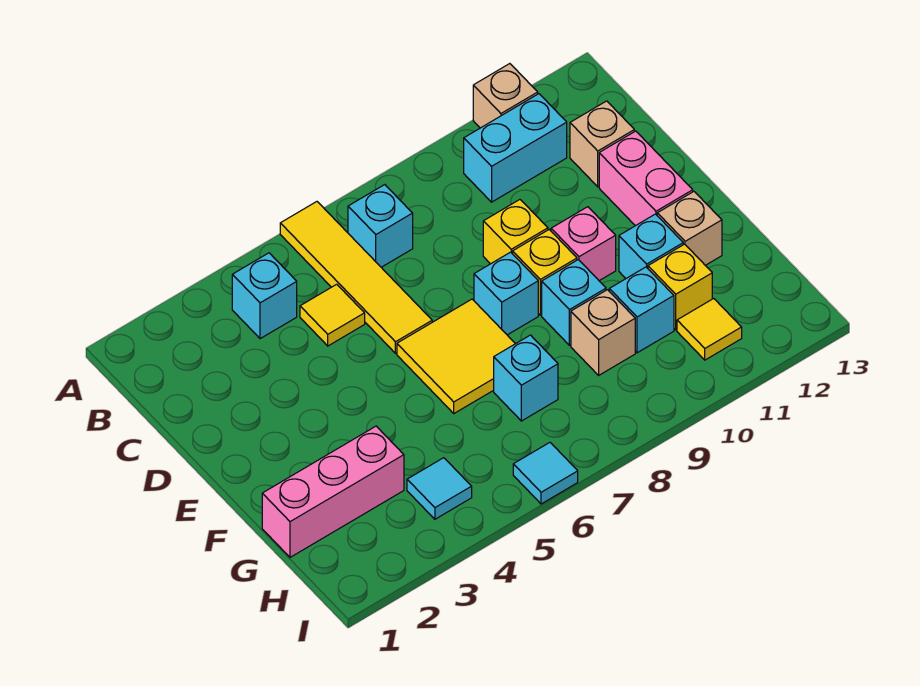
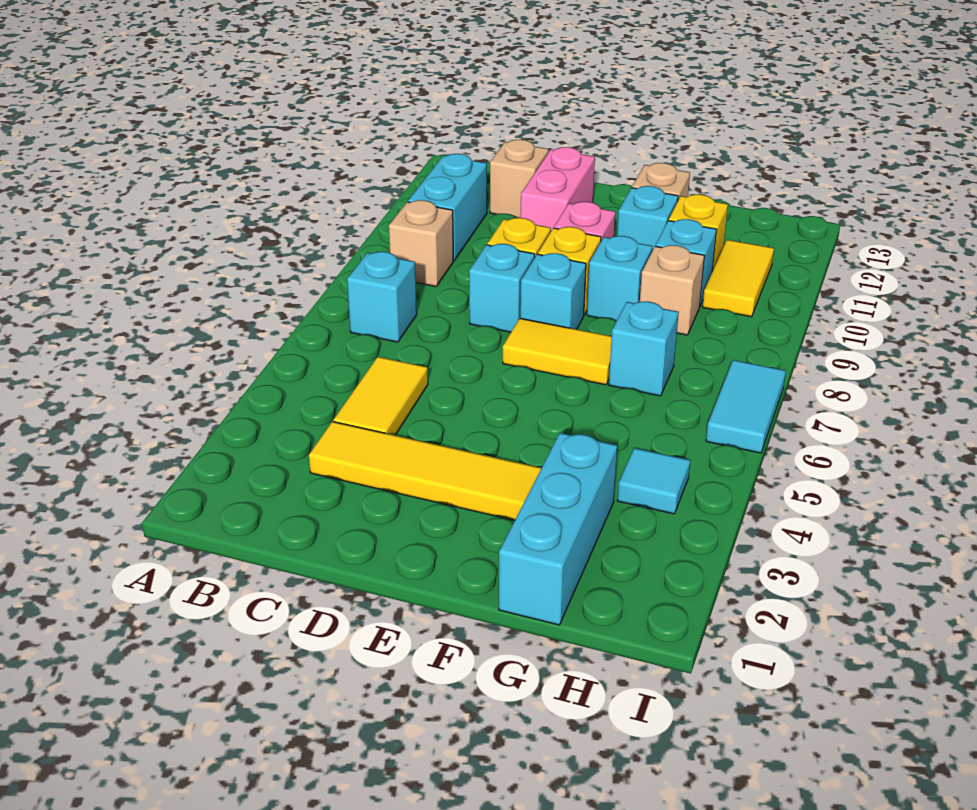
yellow 1x4 tile [280,202,432,353] -> yellow 1x4 tile moved to [309,422,541,520]
tan 1x1 brick [473,64,538,128] -> tan 1x1 brick moved to [389,200,453,286]
cyan 1x1 brick [232,253,297,339] -> cyan 1x1 brick moved to [469,244,535,332]
yellow 1x1 tile [300,284,365,346] -> yellow 1x2 tile [333,357,428,435]
pink 1x2 brick [599,131,693,226] -> pink 1x2 brick turned to [521,147,595,231]
yellow 2x2 tile [397,299,515,413] -> yellow 1x2 tile [503,318,612,385]
pink 1x3 brick [262,426,404,557] -> cyan 1x3 brick [499,433,617,625]
yellow 1x1 tile [677,299,742,360] -> yellow 1x2 tile [703,240,774,317]
cyan 1x1 tile [513,443,578,504] -> cyan 1x2 tile [706,360,786,453]

